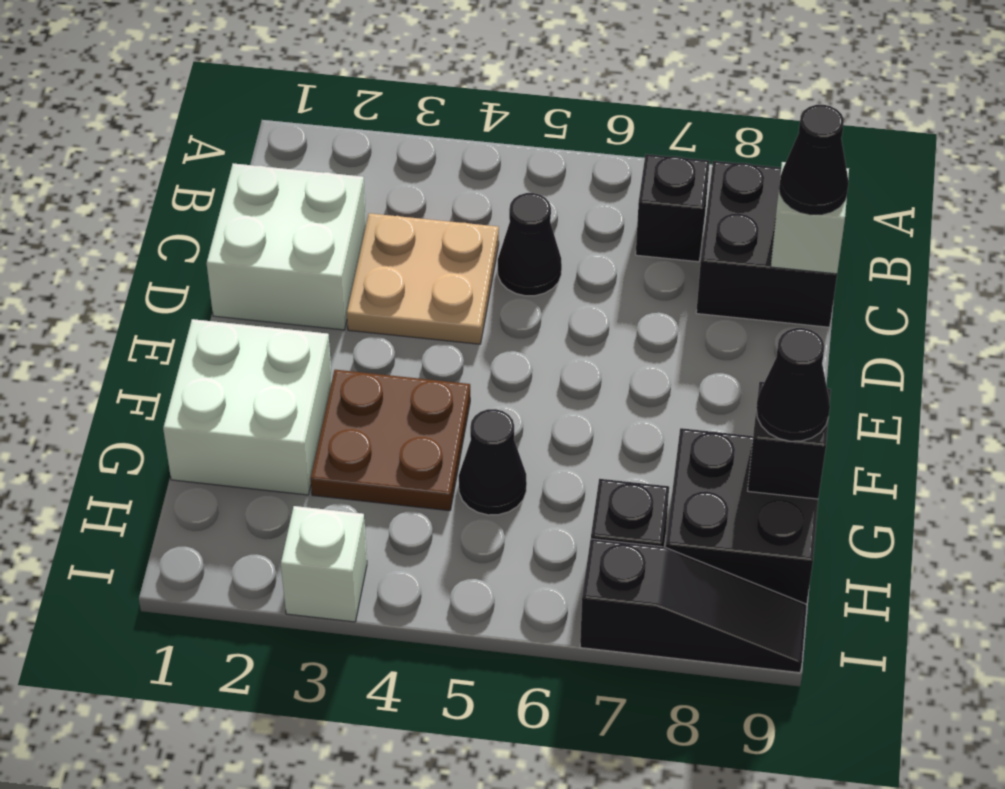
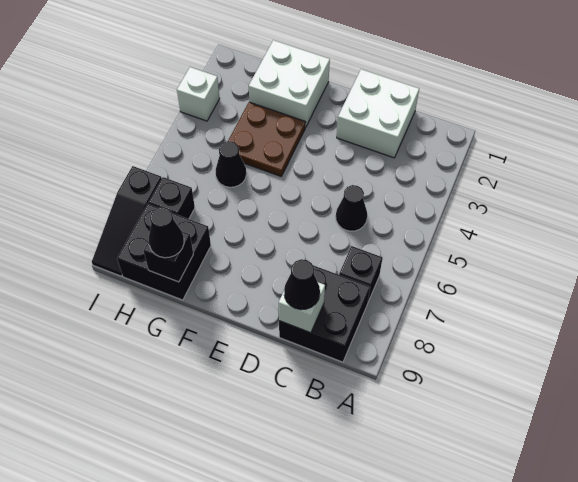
tan 2x2 plate [347,213,499,344] -> none

